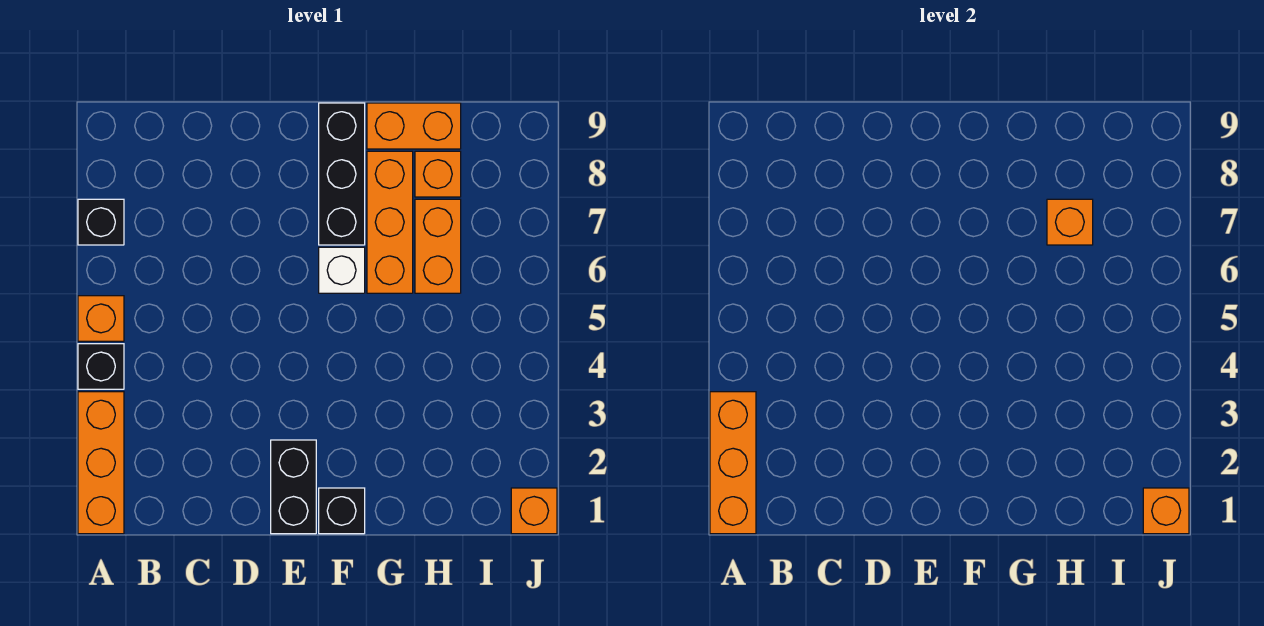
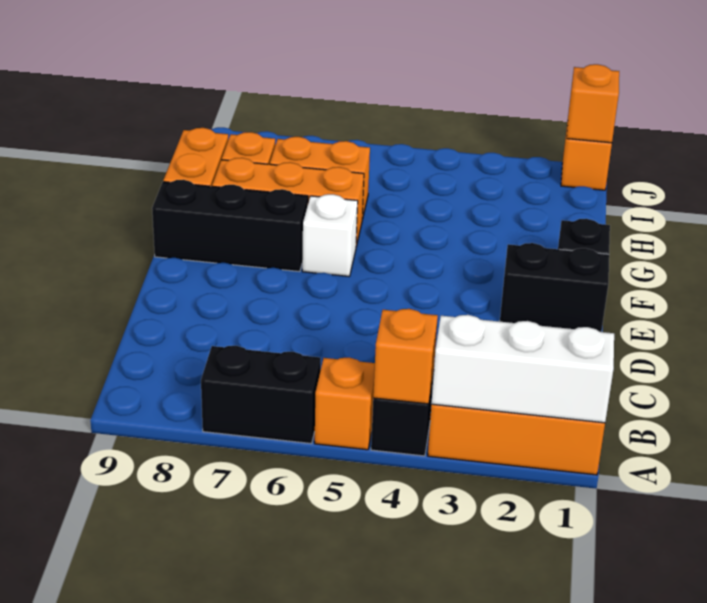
orange 1x3 brick [710,392,756,534] -> white 1x3 brick [431,315,614,423]
black 1x1 brick [78,199,124,245] -> black 1x2 brick [201,346,321,444]
orange 1x1 brick [1047,199,1093,245] -> orange 1x1 brick moved to [373,309,438,404]

